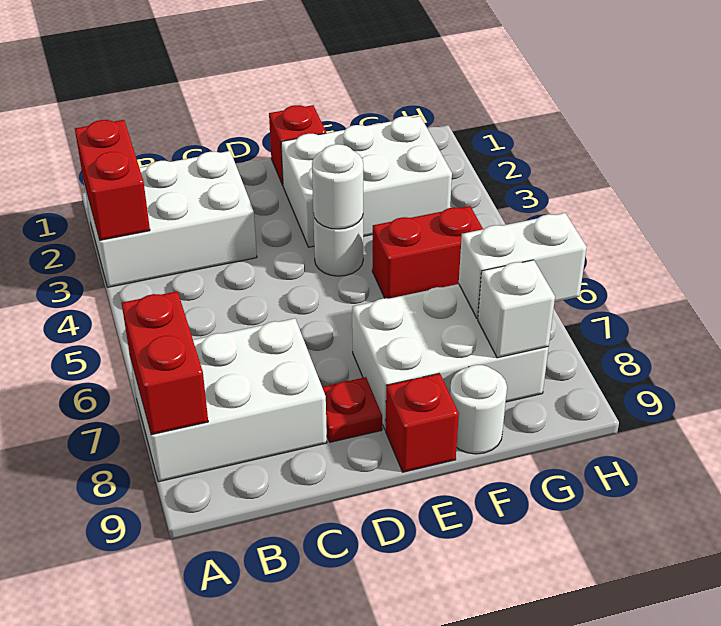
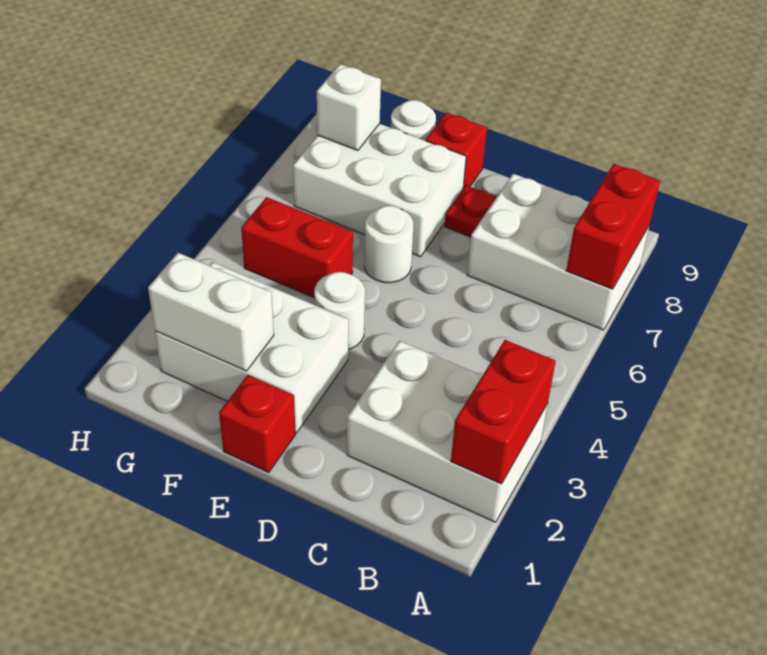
white 1x1 round brick [312,144,363,229] -> white 1x1 round brick moved to [364,206,413,283]
white 1x2 brick [459,213,587,319] -> white 1x2 brick moved to [148,253,274,371]

